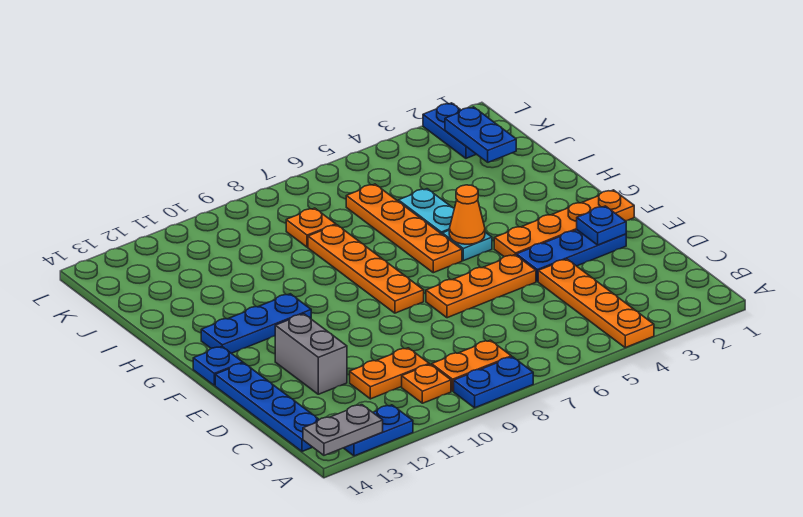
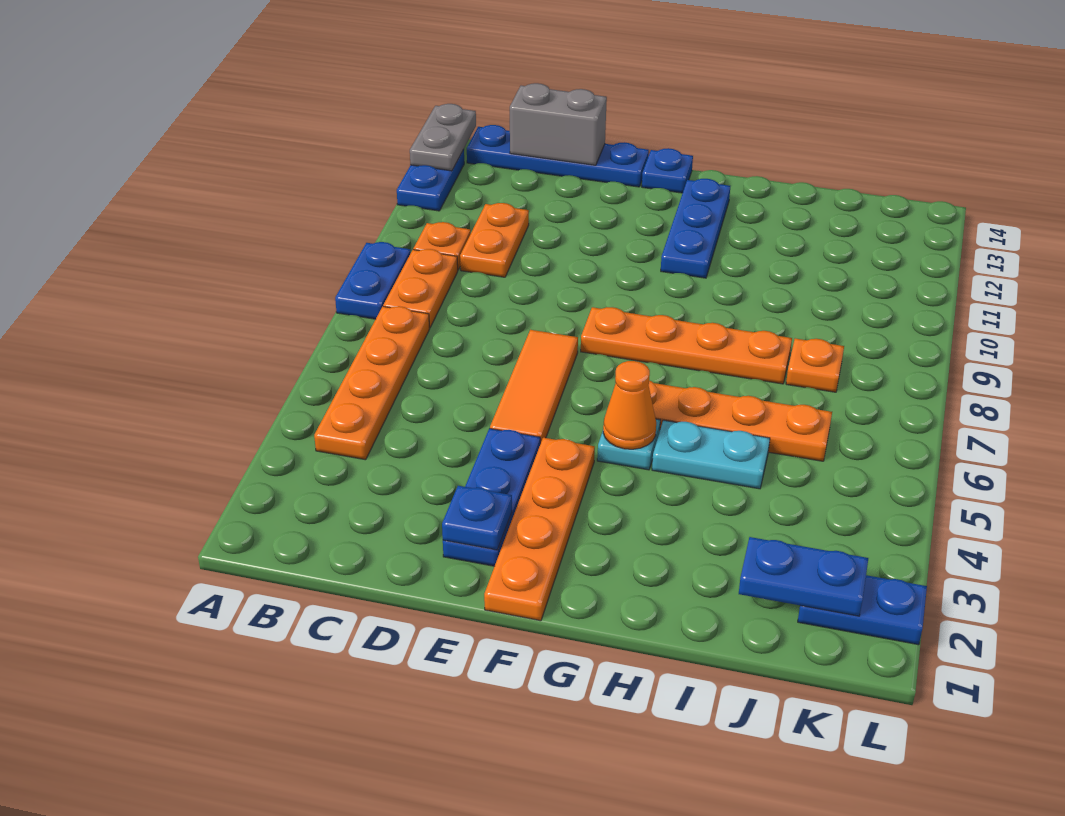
orange 1x4 plate [538,259,654,348] -> orange 1x4 plate turned to [314,306,430,460]
grey 1x2 brick [275,314,347,394] -> grey 1x2 brick moved to [510,83,607,165]
orange 1x3 plate [426,255,536,318] -> orange 1x3 tile [490,330,578,444]

